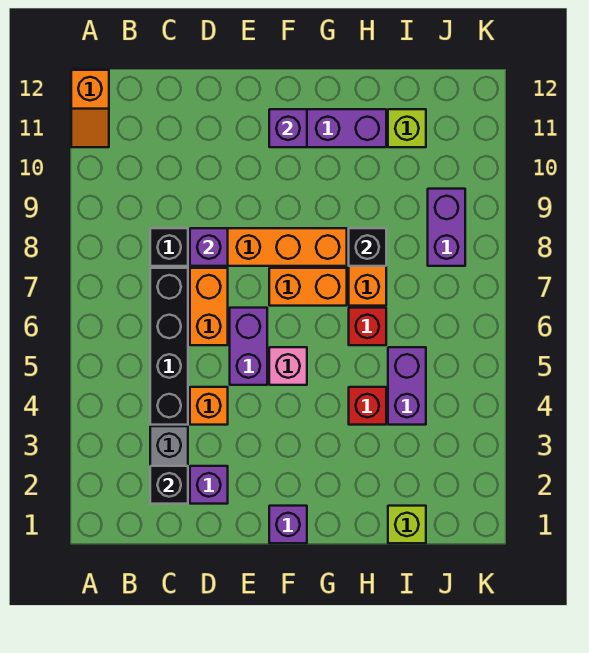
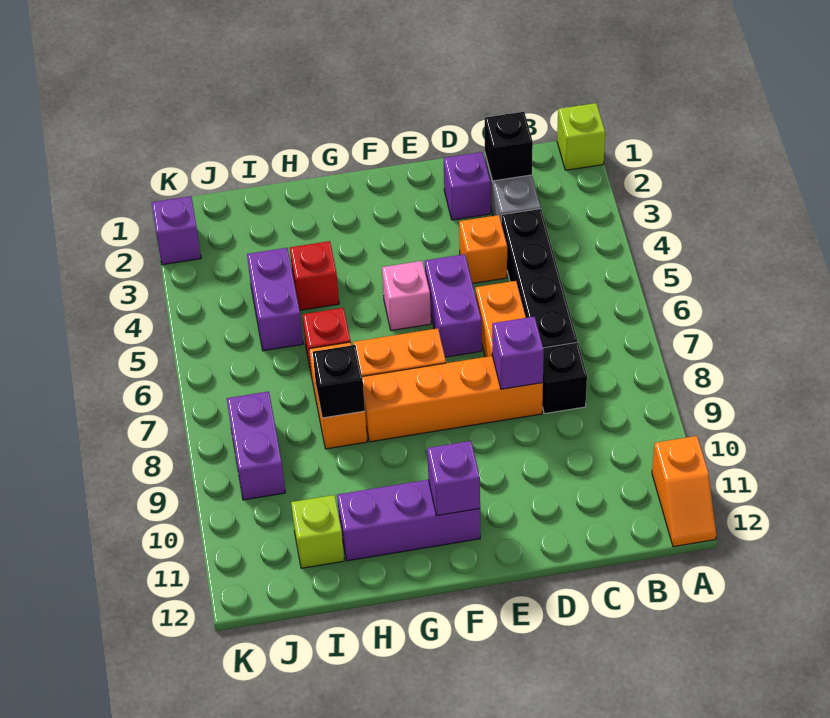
orange 1x2 slope [71,70,109,147] -> orange 1x2 slope turned to [652,436,716,547]
purple 1x1 brick [269,506,307,543] -> purple 1x1 brick moved to [152,196,201,265]
lime 1x1 brick [388,506,426,543] -> lime 1x1 brick moved to [557,103,605,170]

